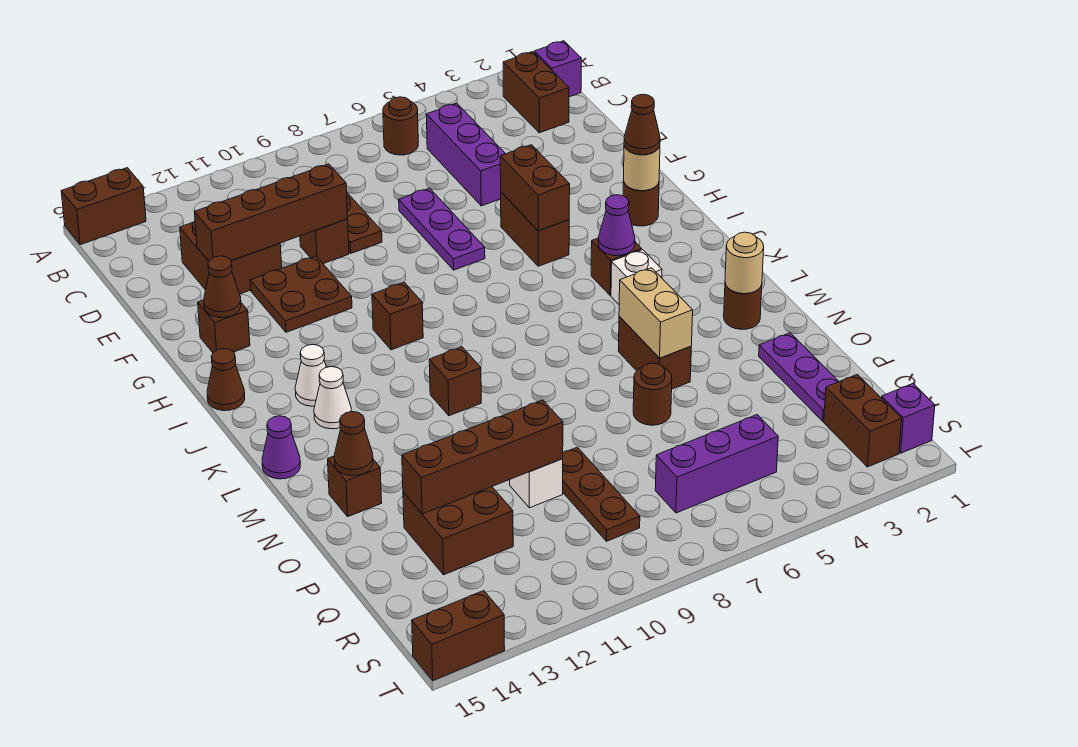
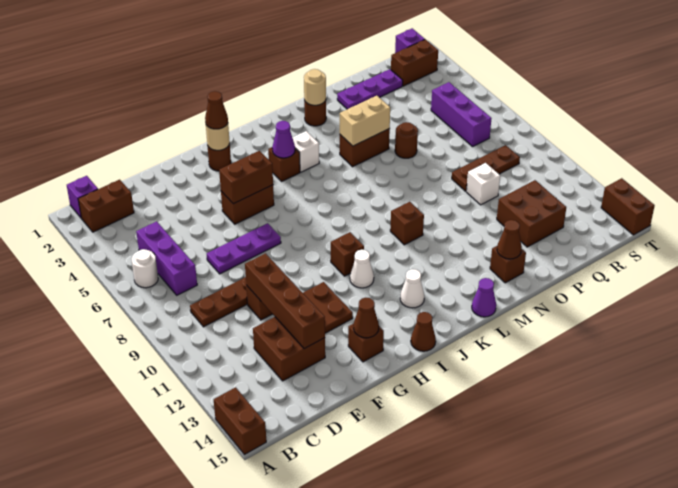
brown 1x1 round brick [383,97,418,155] -> white 1x1 round brick [131,249,158,288]
purple 1x3 brick [426,103,505,206] -> purple 1x3 brick turned to [136,221,197,295]
white 1x1 cone [314,367,351,429] -> white 1x1 cone moved to [350,250,374,288]
brown 1x4 brick [402,400,563,514] -> none

